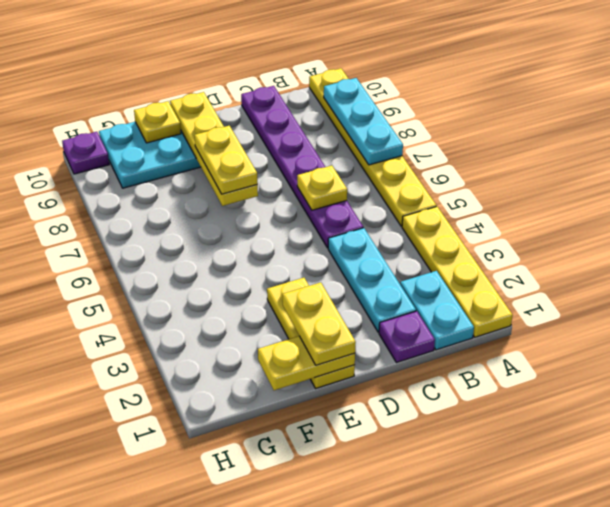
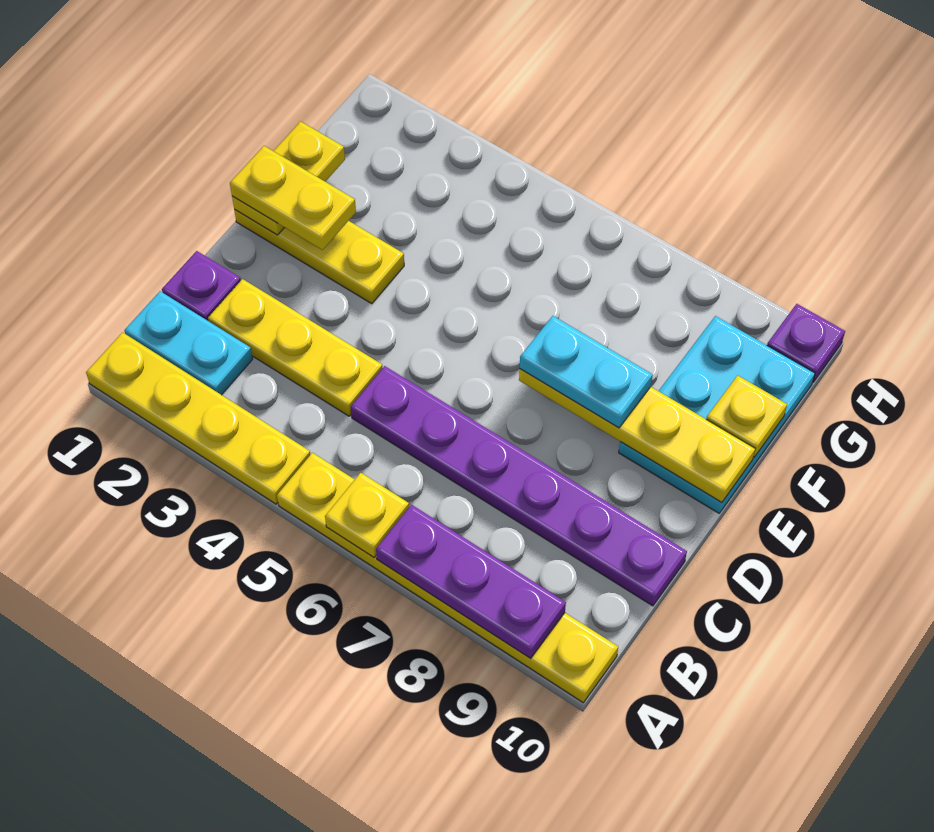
cyan 1x3 plate [324,78,403,165] -> purple 1x3 plate [376,505,566,658]
cyan 1x3 plate [328,228,416,332] -> yellow 1x3 plate [208,279,382,416]
yellow 1x1 plate [297,165,347,210] -> yellow 1x1 plate moved to [325,473,409,557]
yellow 1x2 plate [194,126,258,194] -> cyan 1x2 plate [520,316,653,428]

